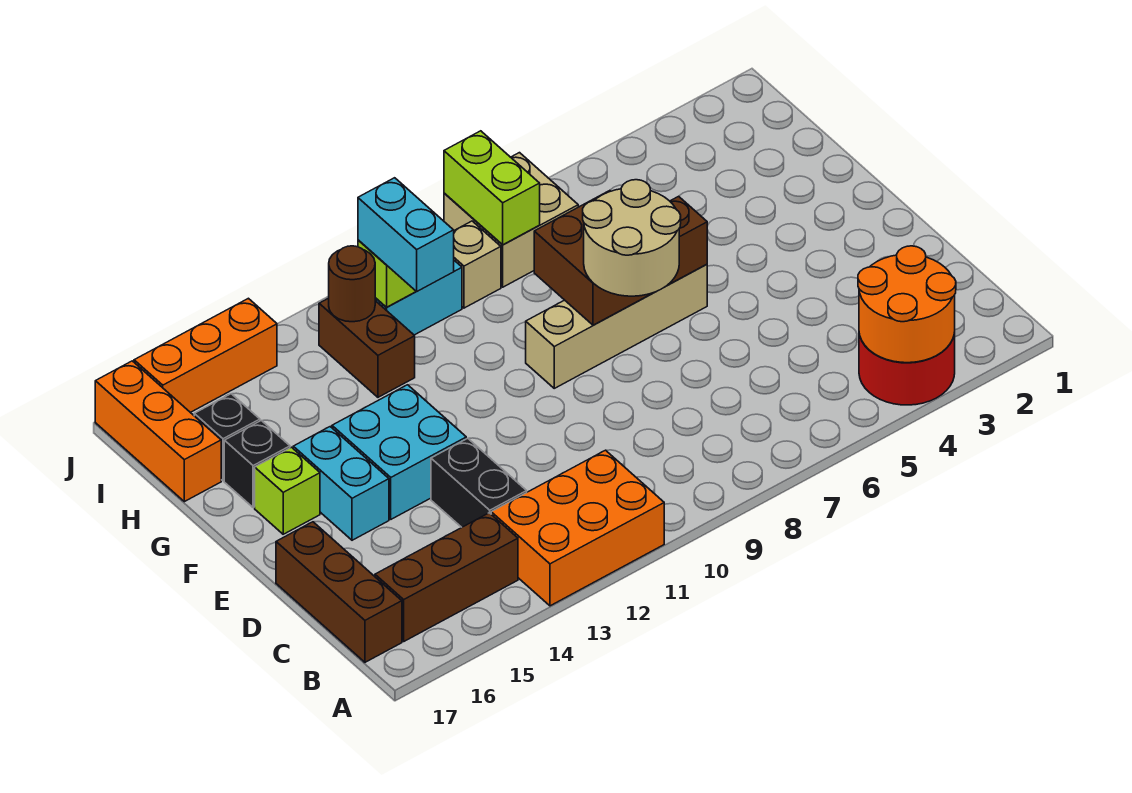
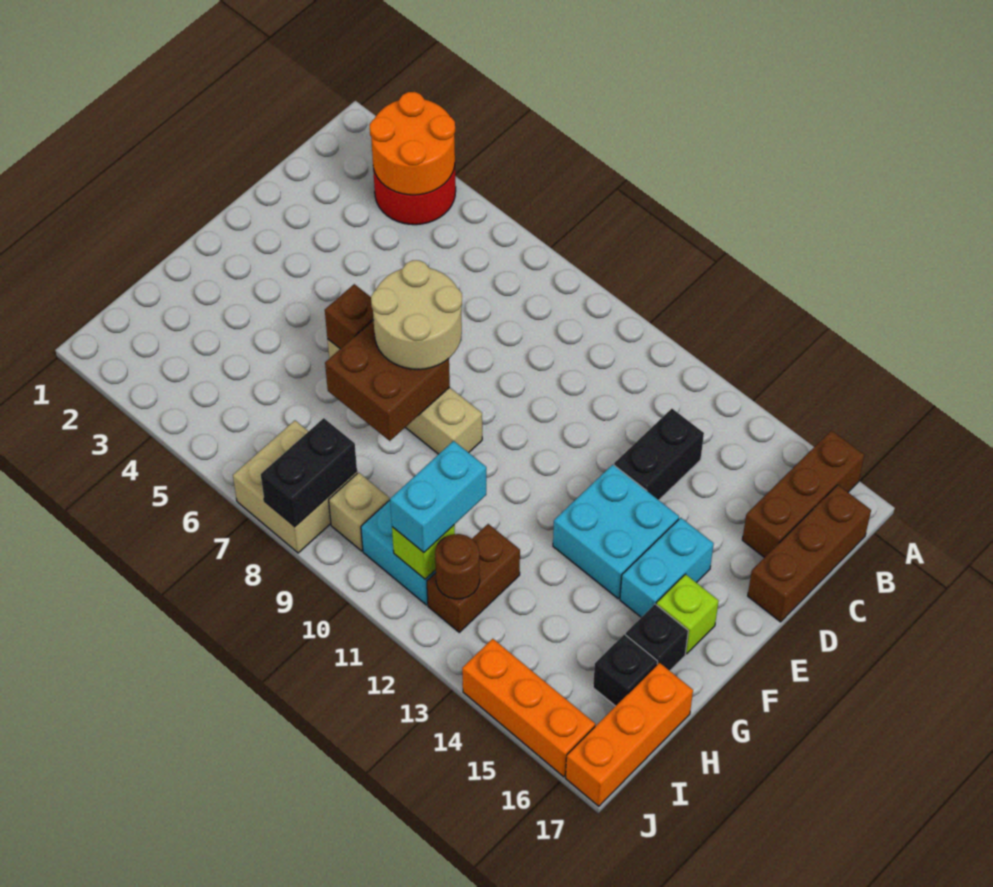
orange 2x3 brick [491,450,664,606] -> none
brown 1x3 brick [375,513,518,641] -> brown 1x3 brick turned to [742,430,864,558]
lime 1x2 brick [444,131,540,245] -> black 1x2 brick [261,418,357,527]

